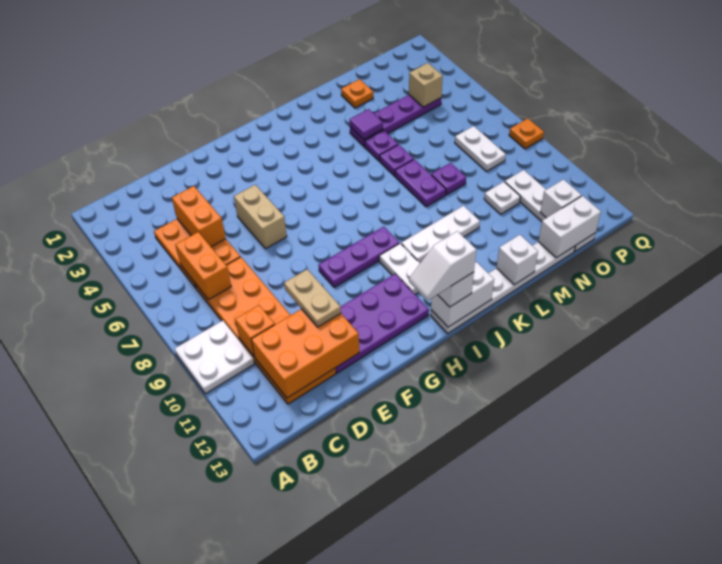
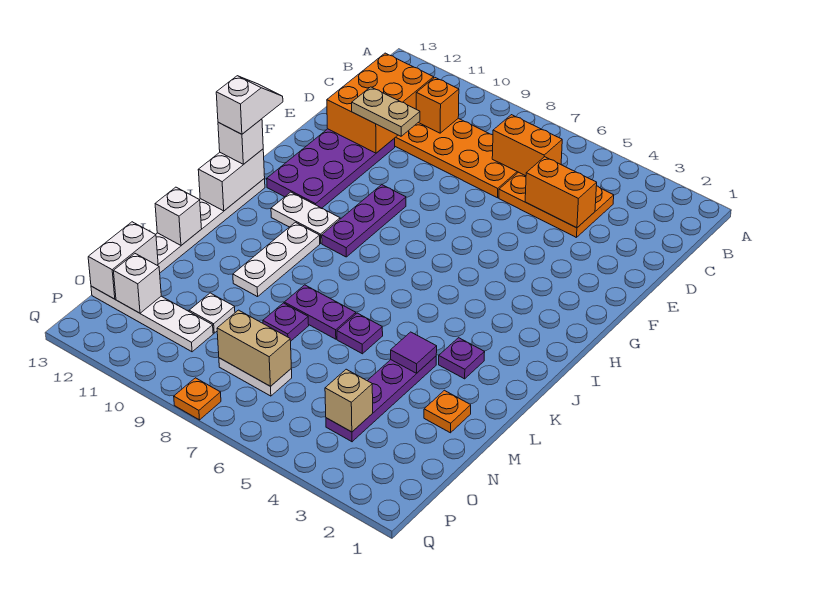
white 2x2 plate [175,321,254,394] -> none
tan 1x2 brick [234,185,287,249] -> tan 1x2 brick moved to [217,310,291,386]
purple 1x1 plate [365,130,398,161] -> purple 1x1 plate moved to [439,338,485,379]

